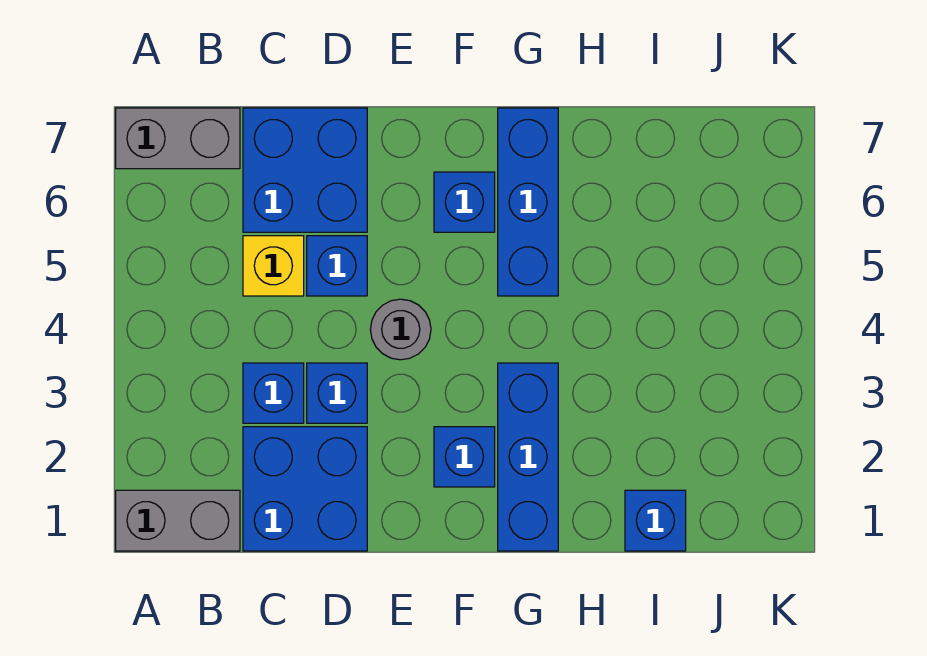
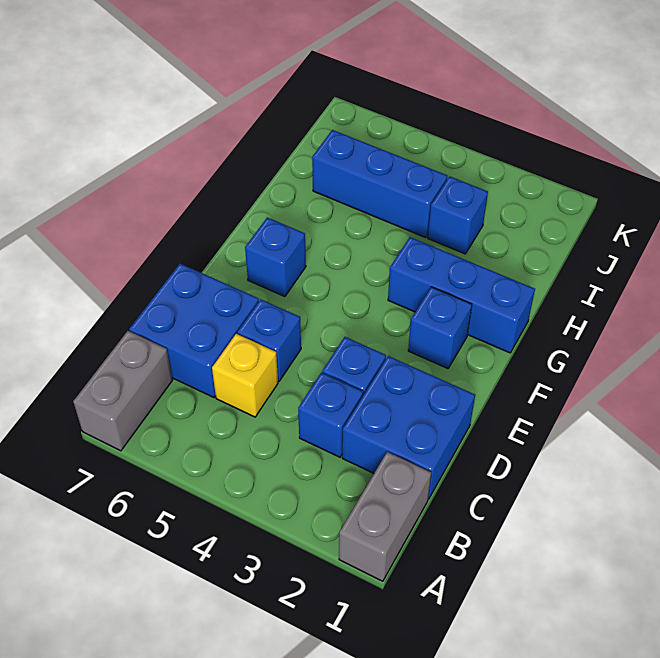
grey 1x1 round brick [370,299,431,360] -> none
blue 1x3 brick [498,108,558,296] -> blue 1x3 brick moved to [312,130,447,238]
blue 1x1 brick [625,490,686,551] -> blue 1x1 brick moved to [428,176,488,254]

